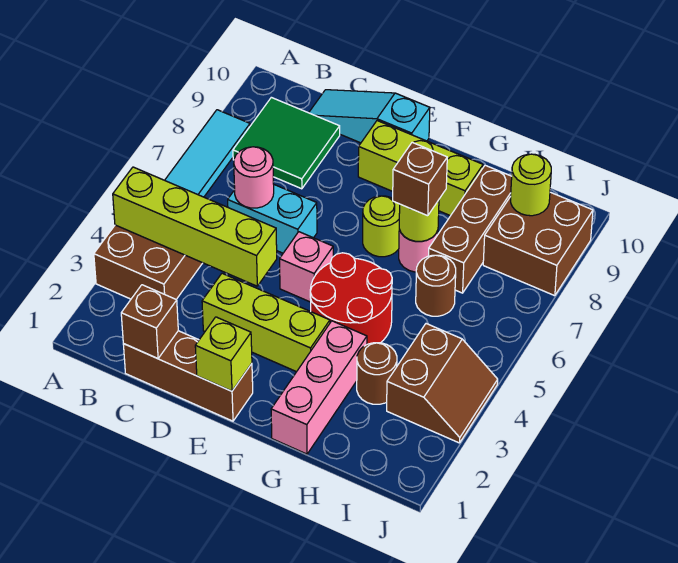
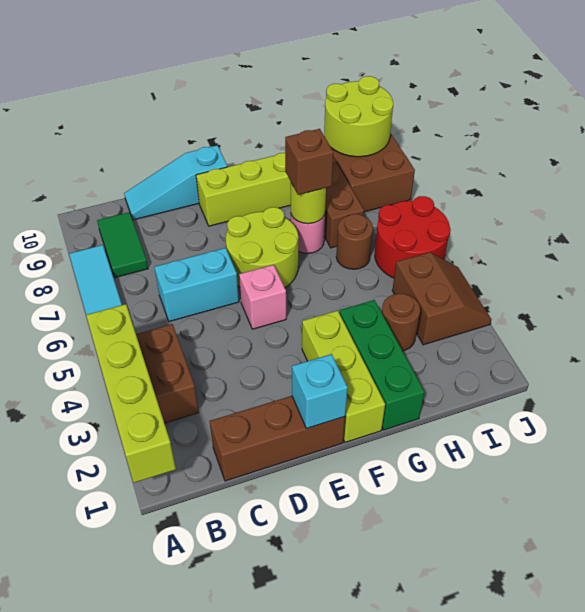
lime 1x4 brick [113,167,277,286] -> lime 1x4 brick turned to [86,304,176,483]
green 2x2 tile [233,97,340,189] -> green 1x2 tile [97,212,148,278]
brown 1x1 brick [121,285,178,359] -> none
pink 1x1 round brick [234,147,274,208] -> none
lime 1x3 brick [202,273,330,372] -> lime 1x3 brick turned to [302,310,385,442]
lime 1x1 brick [195,317,252,391] -> cyan 1x1 brick [292,354,348,429]
red 2x2 round brick [310,253,392,344] -> red 2x2 round brick moved to [375,196,451,278]
lime 1x1 round brick [363,196,400,257] -> lime 2x2 round brick [226,207,298,287]
pink 1x3 brick [271,321,367,454] -> green 1x3 brick [339,300,424,430]
lime 1x1 round brick [511,154,551,216] -> lime 2x2 round brick [324,76,393,157]

